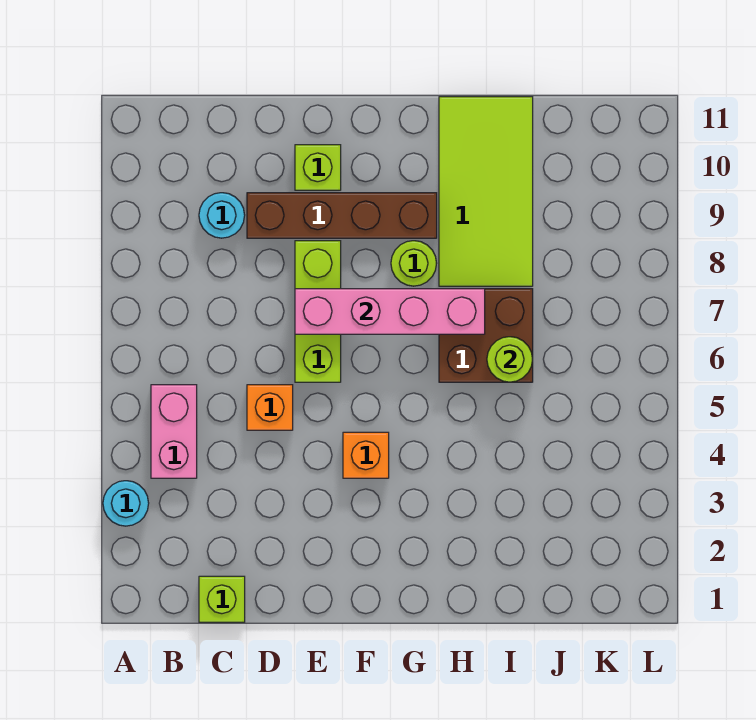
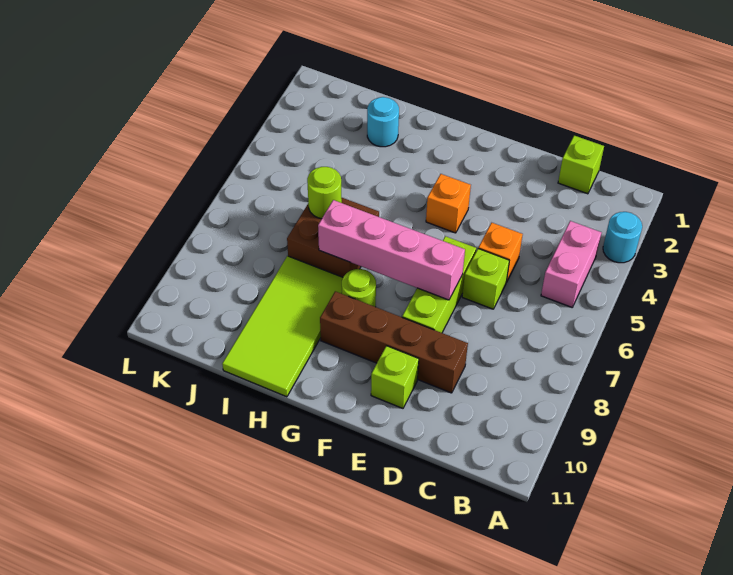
cyan 1x1 round brick [199,193,245,238] -> cyan 1x1 round brick moved to [367,97,399,147]
none -> lime 1x1 brick [462,249,509,309]

